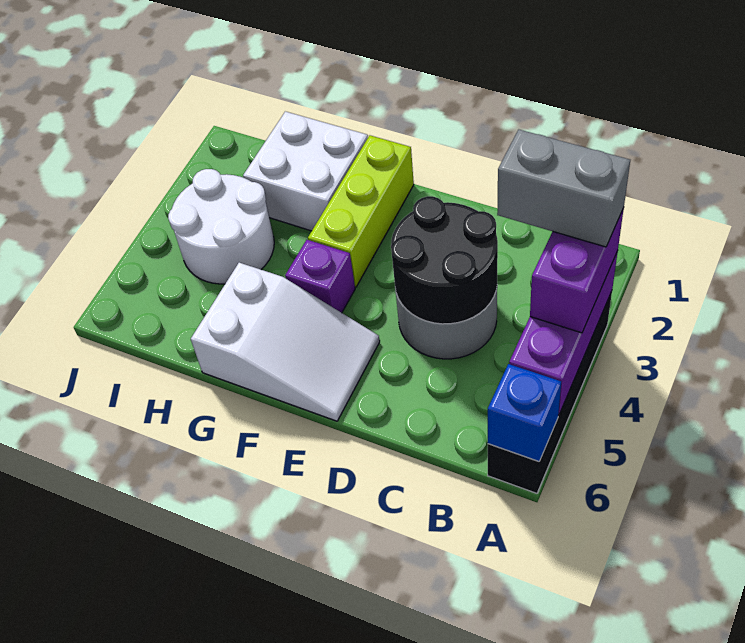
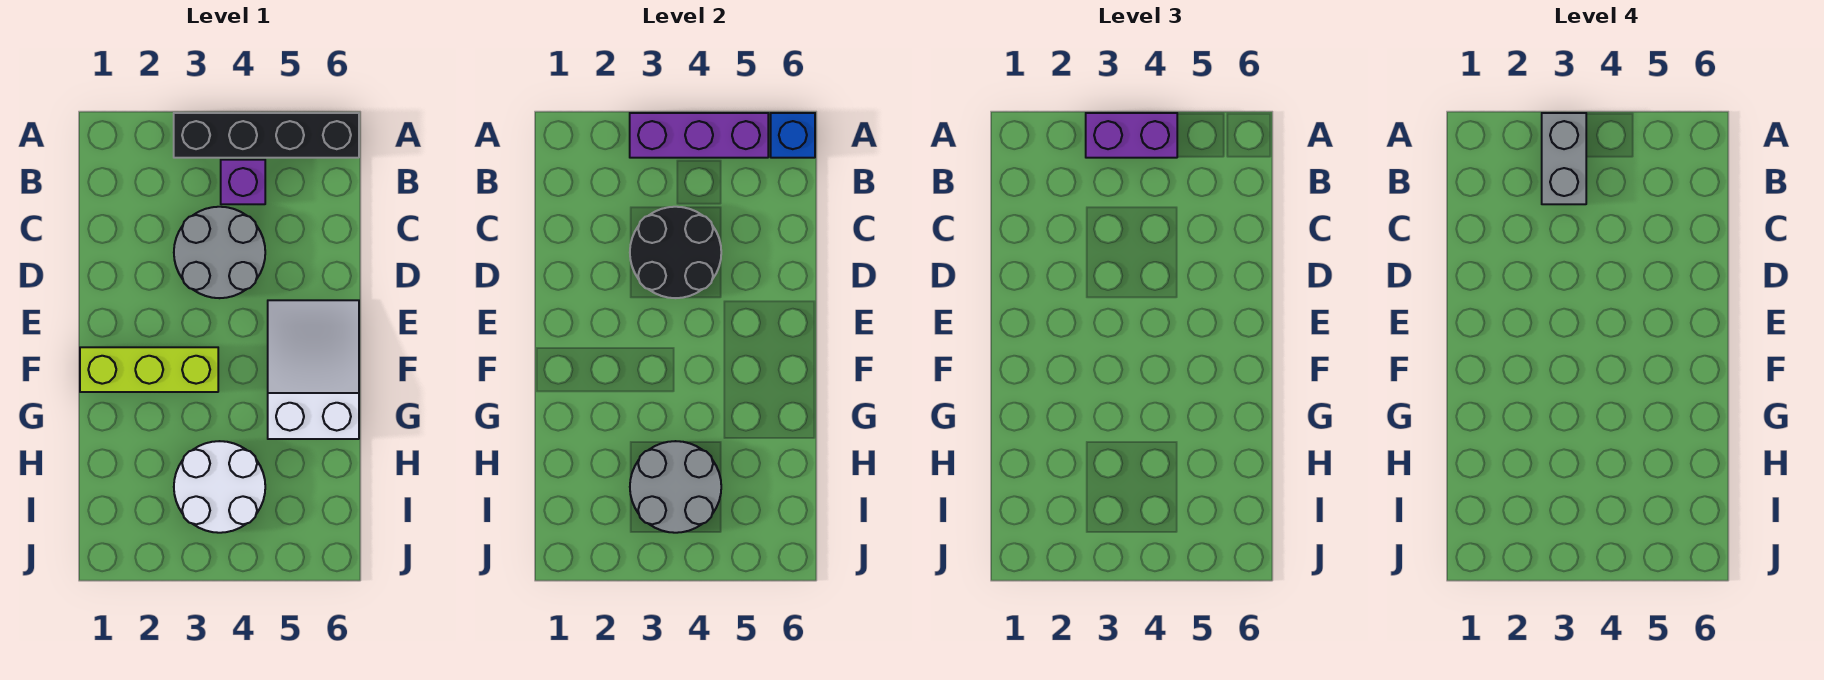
purple 1x1 brick [285,240,355,313] -> purple 1x1 brick moved to [221,160,265,204]
white 2x2 brick [243,111,368,231] -> none
none -> grey 2x2 round brick [630,441,721,533]

